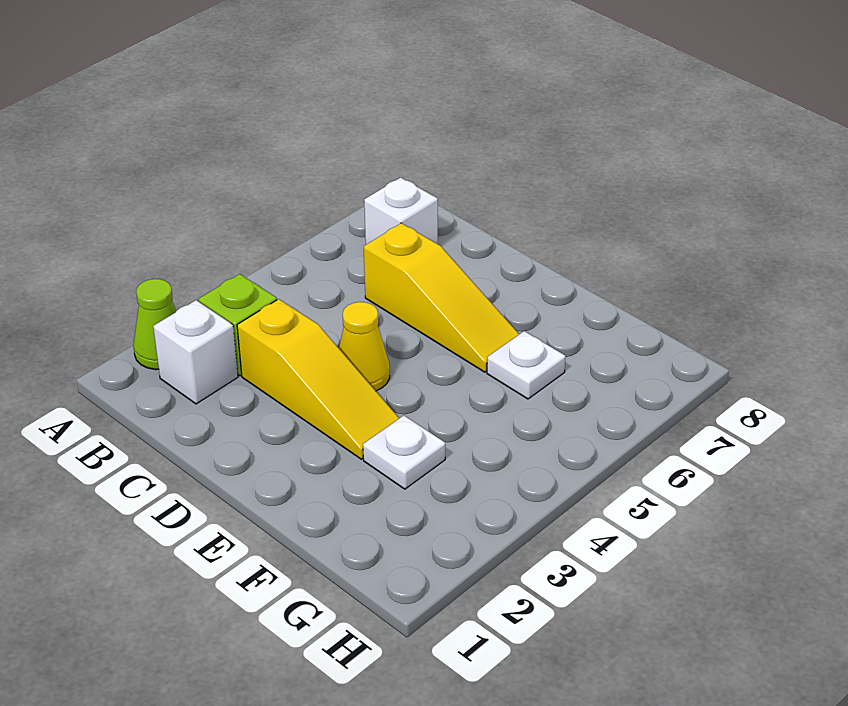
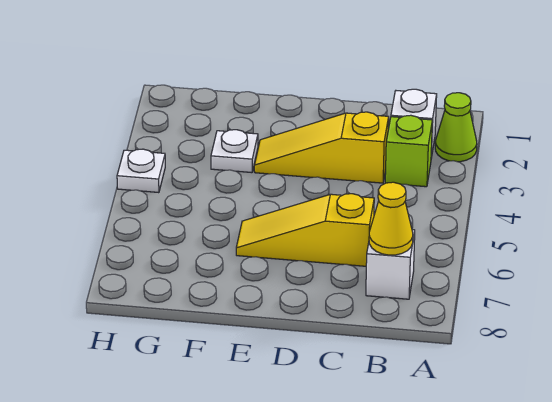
yellow 1x1 cone [339,302,390,391] -> yellow 1x1 cone moved to [369,182,413,255]
white 1x1 plate [487,331,566,399] -> white 1x1 plate moved to [117,149,165,193]

